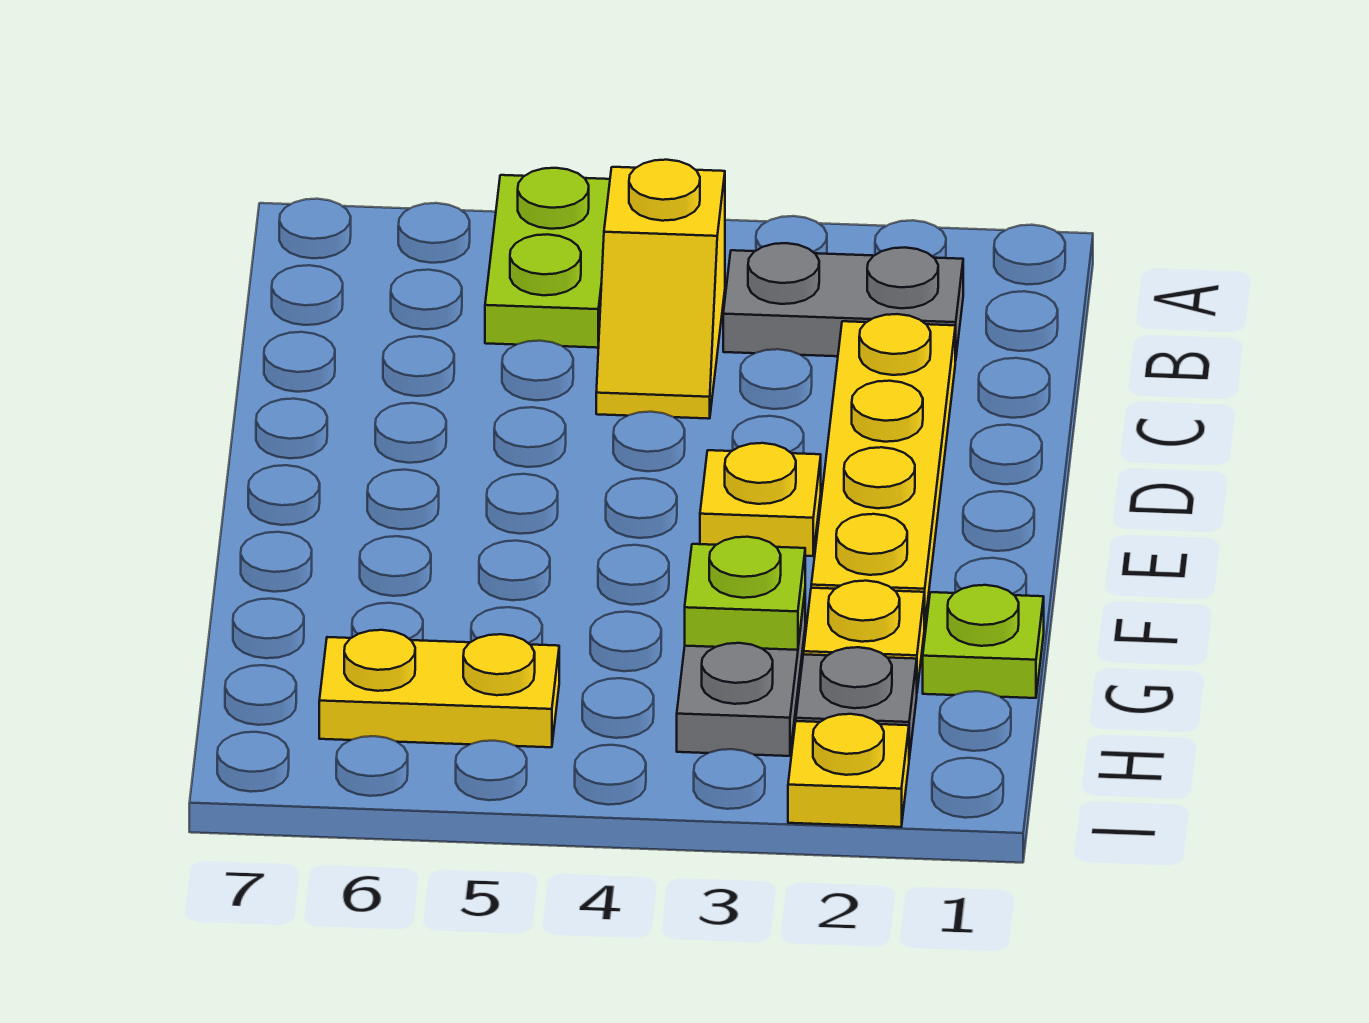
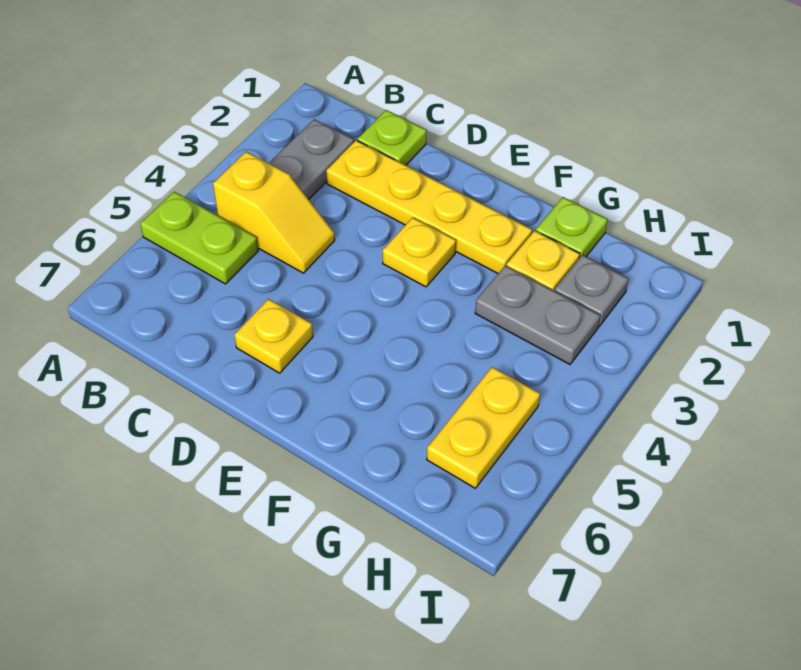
lime 1x1 plate [685,537,805,650] -> lime 1x1 plate moved to [357,110,427,165]
yellow 1x1 plate [788,714,909,827] -> yellow 1x1 plate moved to [234,299,313,373]

